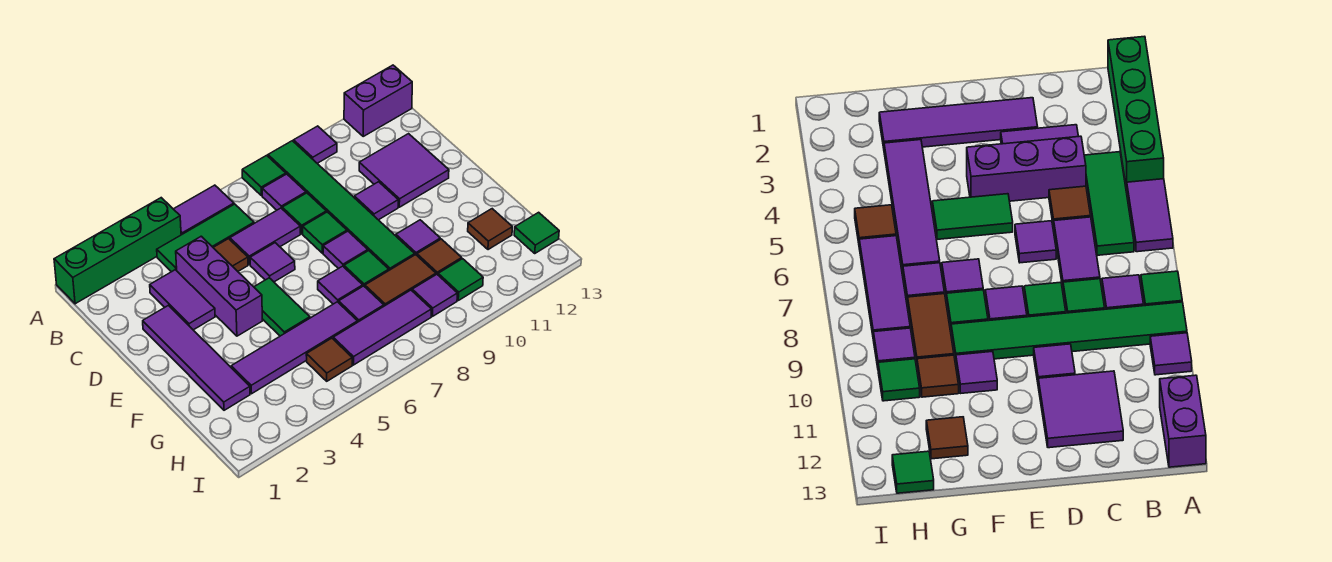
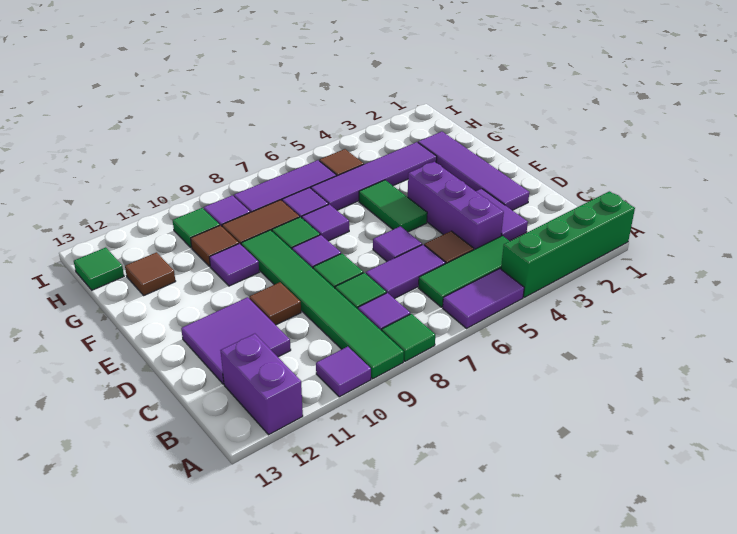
purple 1x2 brick [344,65,412,136] -> purple 1x2 brick turned to [221,334,303,435]
purple 1x1 tile [354,182,398,220] -> brown 1x1 tile [249,282,301,325]

